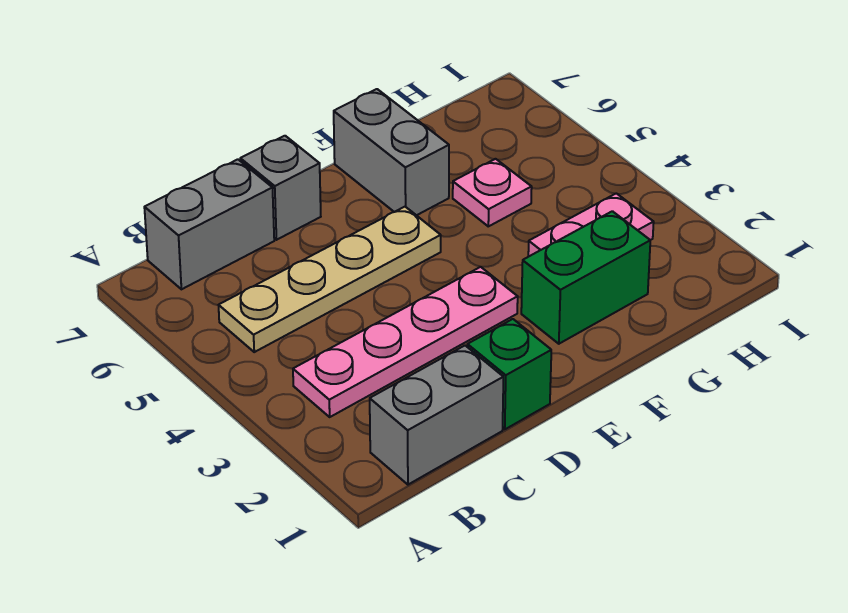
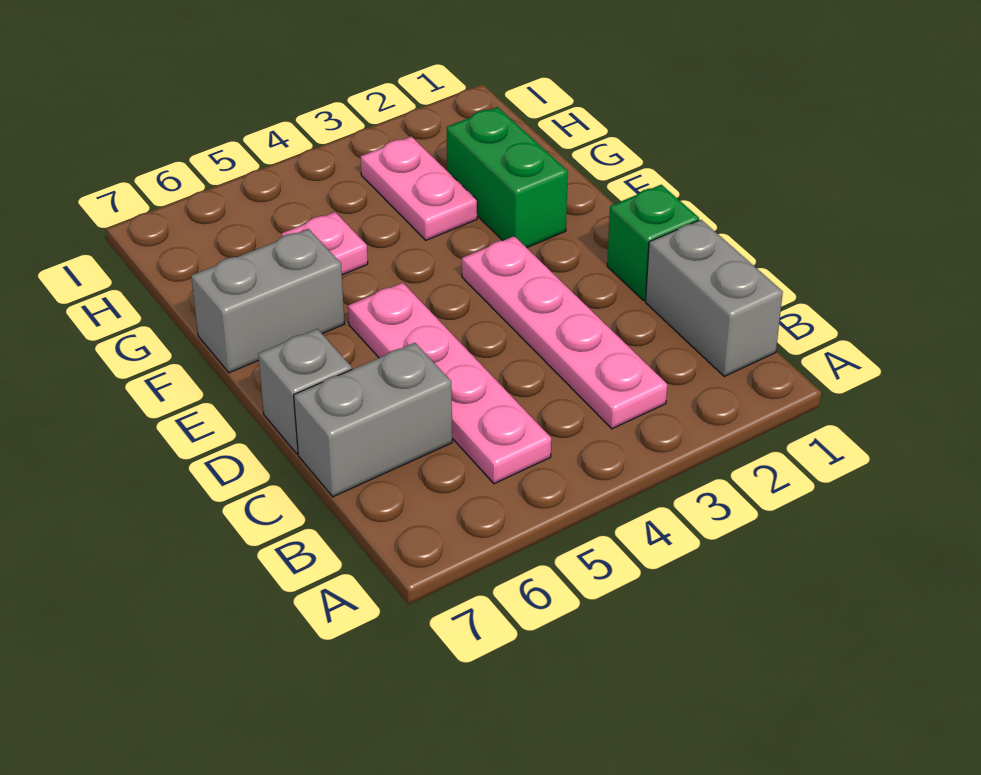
tan 1x4 plate [219,207,441,352] -> pink 1x4 plate [348,283,551,484]
grey 1x2 brick [144,159,274,289] -> grey 1x2 brick turned to [294,343,452,497]

